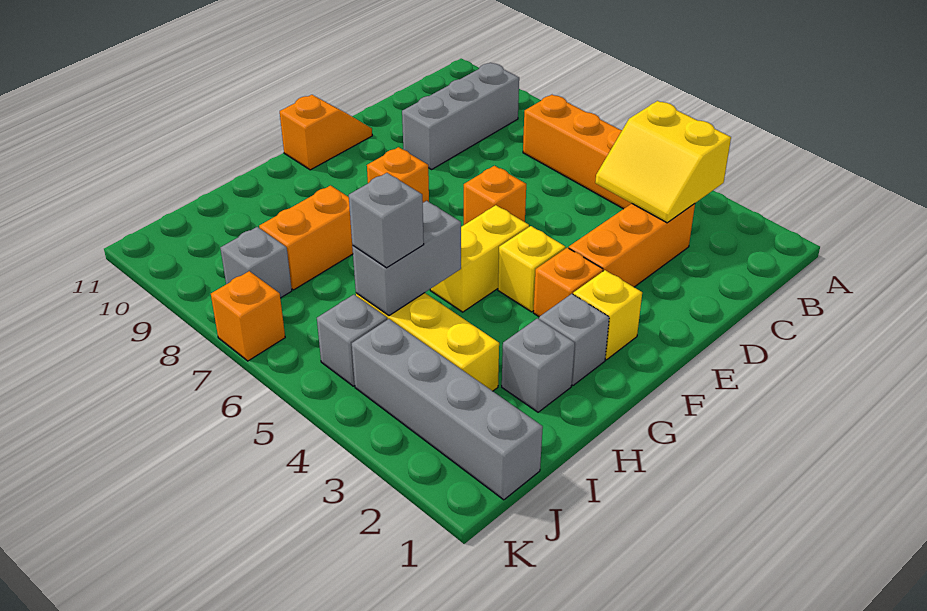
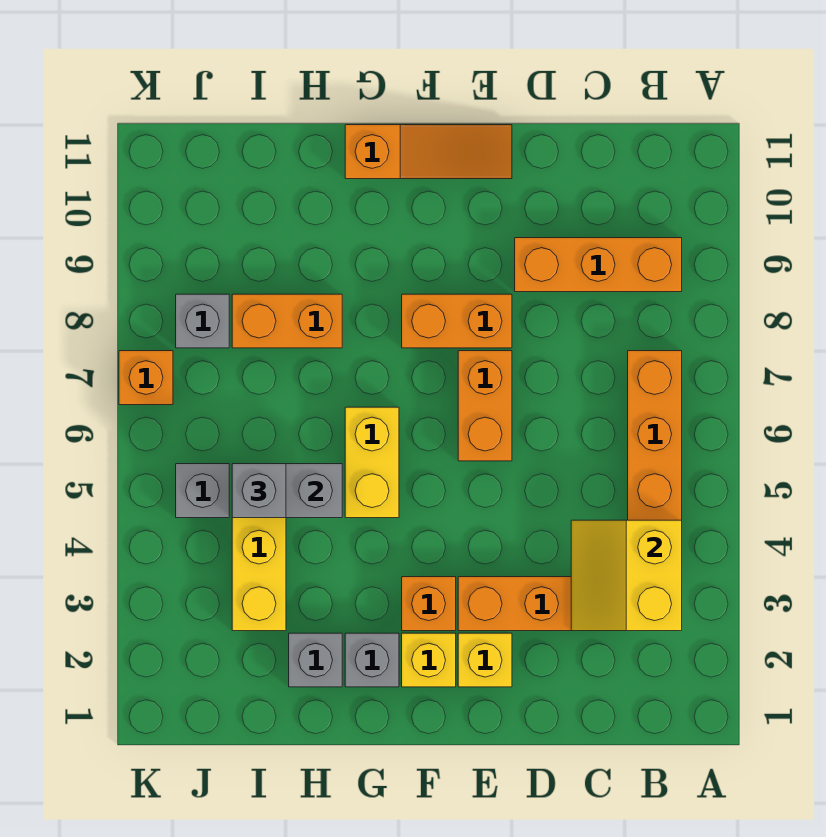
grey 1x3 brick [402,63,519,169] -> orange 1x3 brick [515,238,682,292]
orange 1x1 brick [464,166,526,225] -> orange 1x2 brick [458,351,512,461]
orange 1x2 slope [280,95,372,170] -> orange 1x3 slope [345,125,512,179]
yellow 1x1 brick [498,226,565,312] -> yellow 1x1 brick moved to [458,633,512,687]
yellow 1x2 brick [430,205,529,312] -> yellow 1x2 brick turned to [345,407,399,518]
orange 1x1 brick [367,147,429,203] -> orange 1x2 brick [402,294,512,348]
grey 1x4 brick [352,319,543,500] -> none

